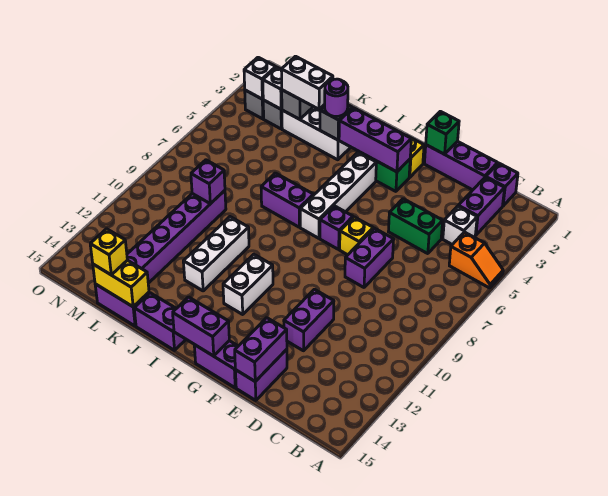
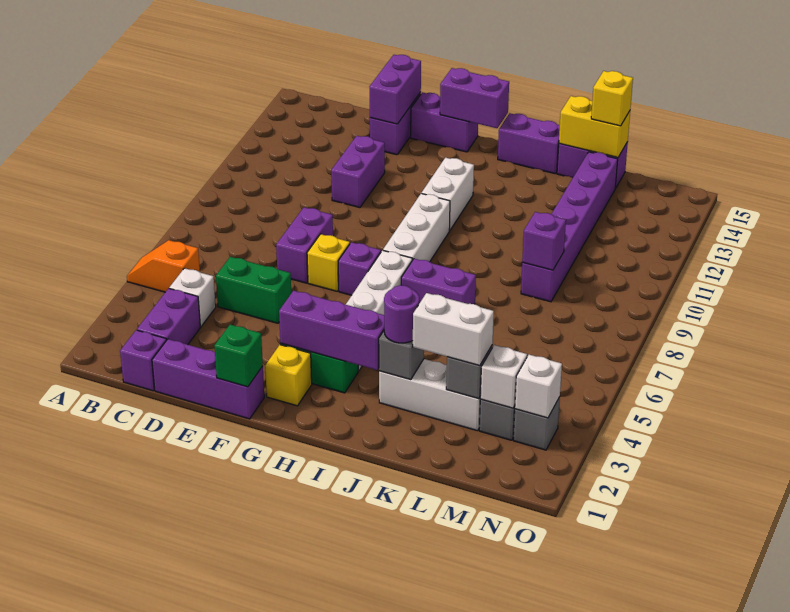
white 1x3 brick [183,217,249,291] -> white 1x3 brick moved to [383,193,450,262]

